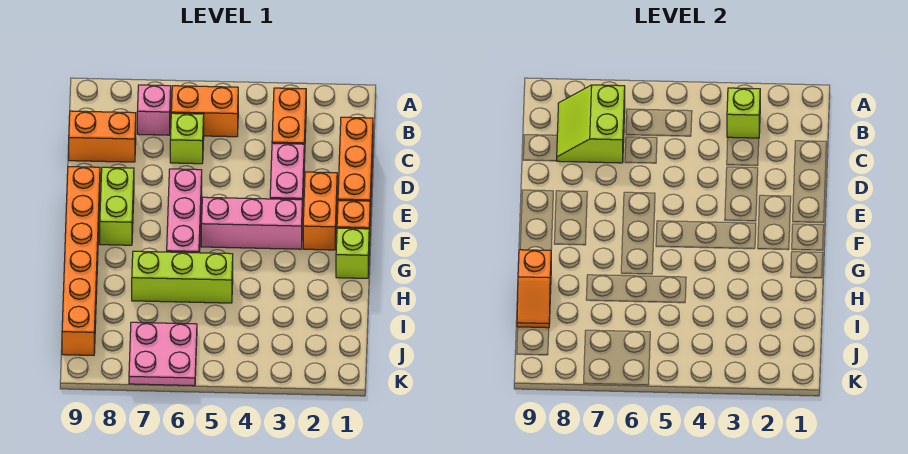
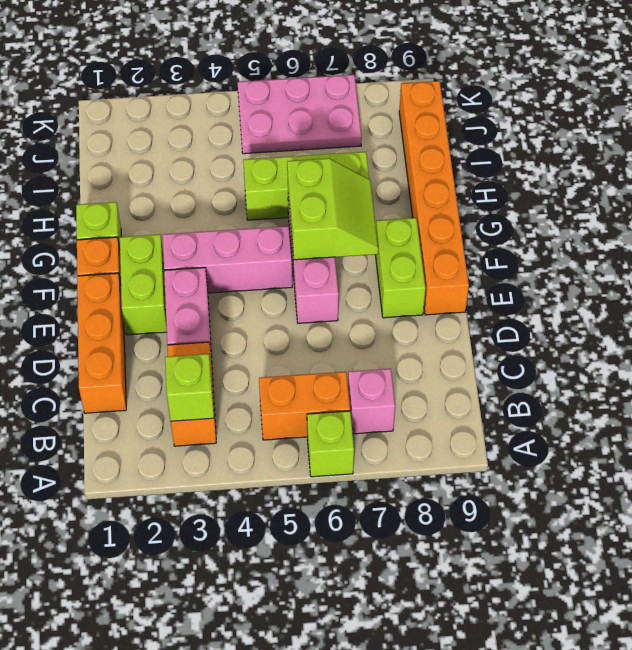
lime 2x2 slope [557,85,625,163] -> lime 2x2 slope moved to [287,158,378,260]
lime 1x1 brick [170,113,204,164] -> lime 1x1 brick moved to [307,411,354,477]
orange 1x2 brick [69,111,136,162] -> none
orange 1x2 brick [303,172,337,250] -> lime 1x2 brick [120,235,167,335]
orange 1x2 slope [517,250,551,328] -> none
pink 2x2 plate [129,322,197,386] -> pink 2x3 plate [238,75,362,154]

